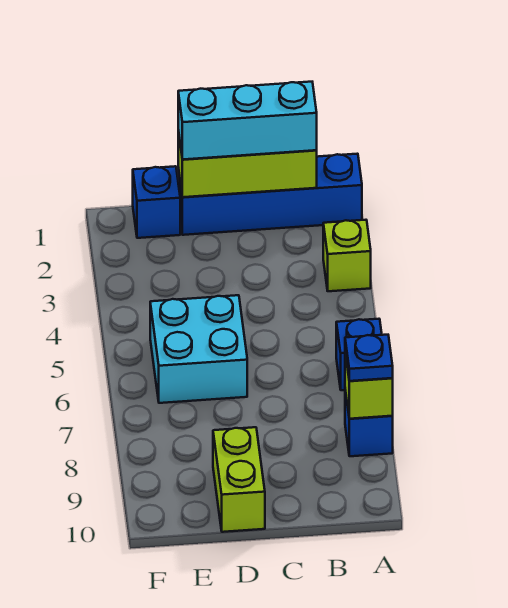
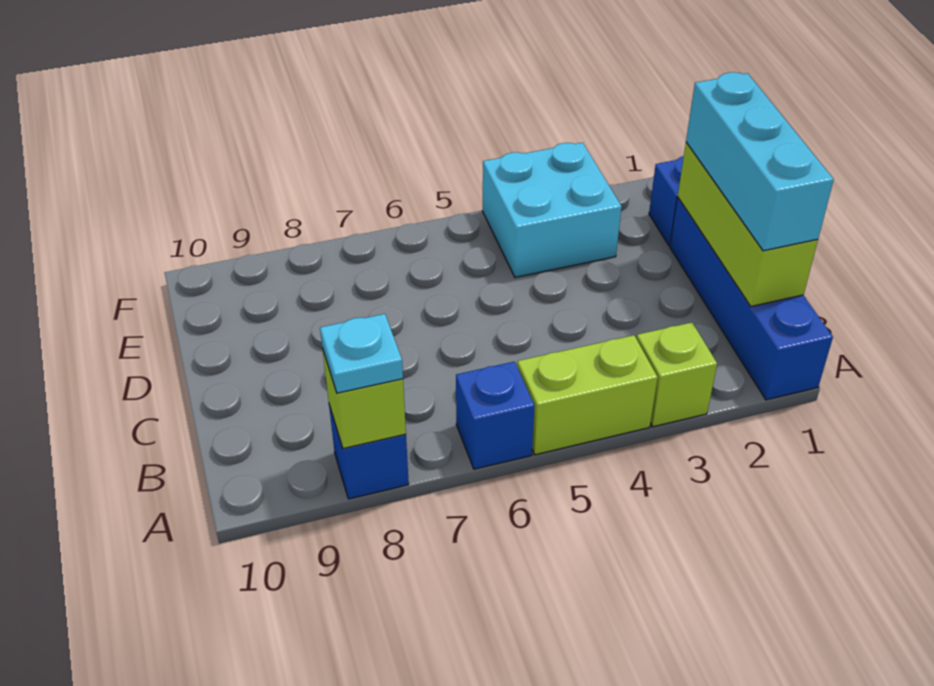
blue 1x1 plate [345,335,393,381] -> cyan 1x1 plate [320,314,403,393]
cyan 2x2 brick [150,295,247,403] -> cyan 2x2 brick moved to [482,143,622,277]
lime 1x2 brick [213,427,265,532] -> lime 1x2 brick moved to [517,335,658,455]

